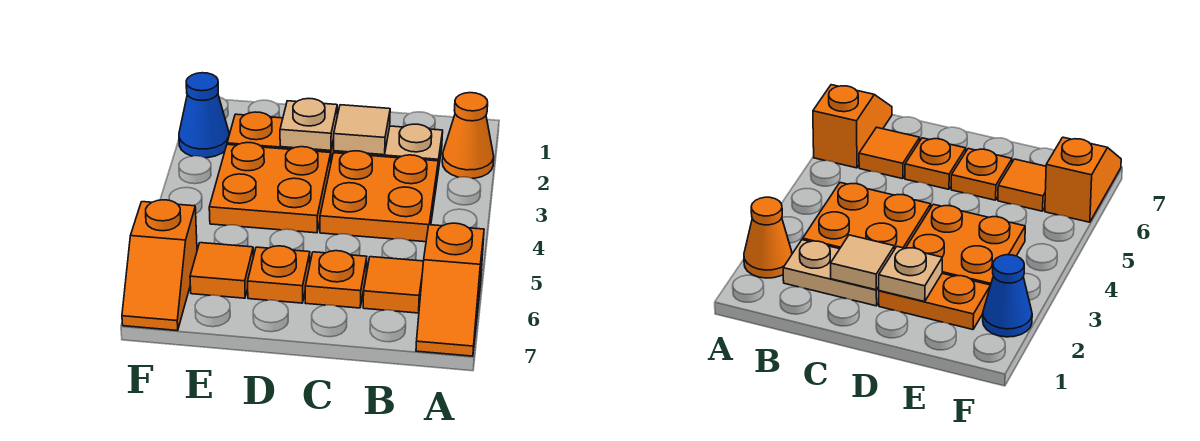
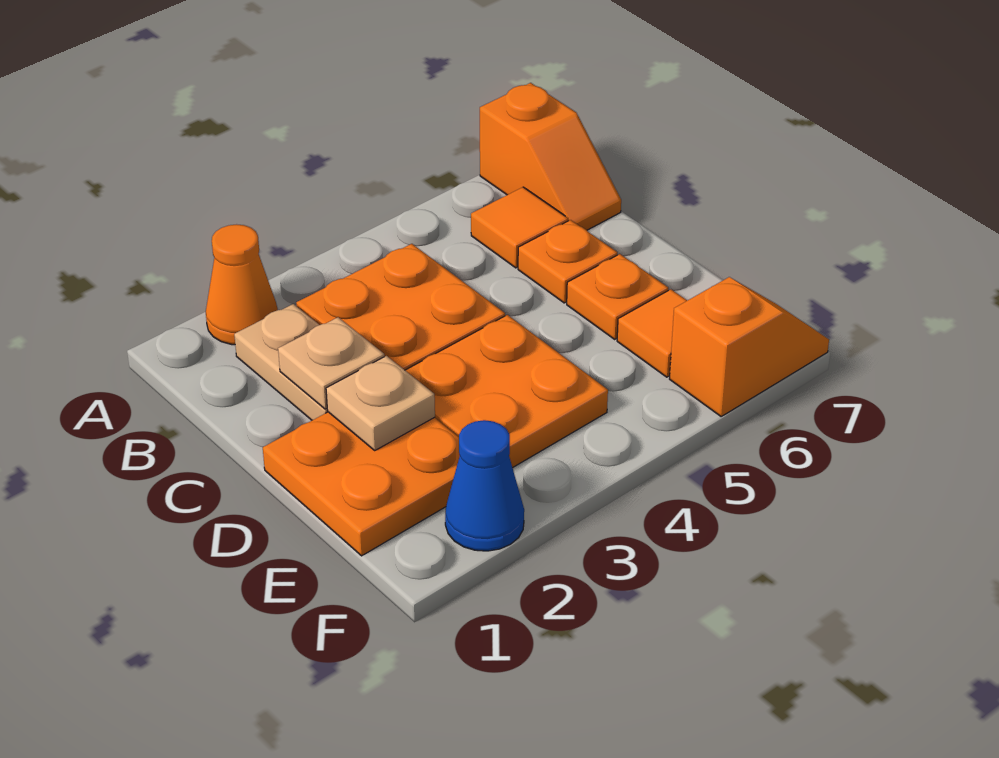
orange 1x2 slope [416,223,484,356] -> orange 1x2 slope turned to [480,83,621,230]
tan 1x1 tile [333,105,390,155] -> tan 1x1 plate [278,317,384,409]
orange 1x2 plate [227,112,334,161] -> orange 2x2 plate [263,412,460,556]

